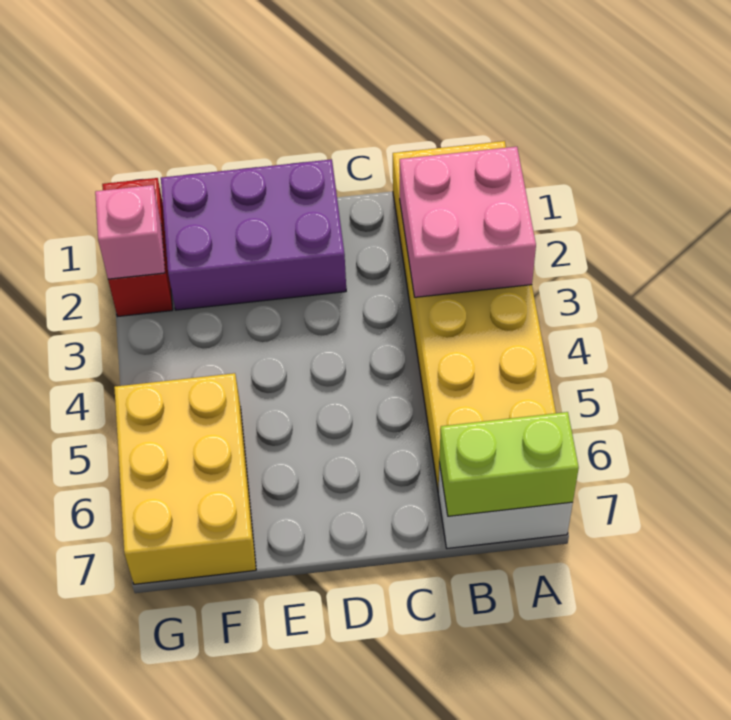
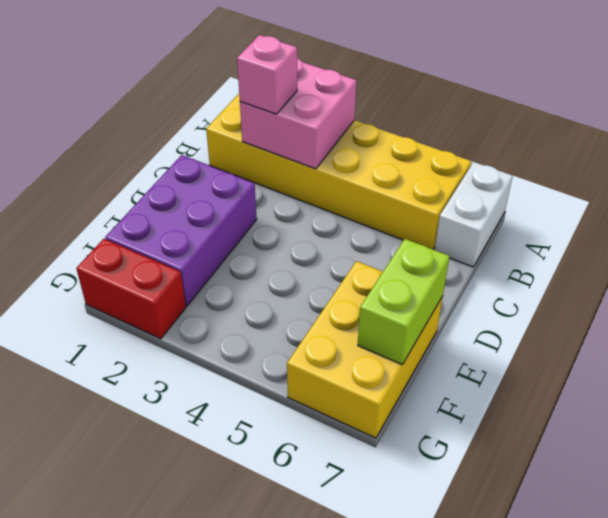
lime 1x2 brick [439,412,579,516] -> lime 1x2 brick moved to [358,239,449,365]
yellow 2x3 brick [114,373,256,584] -> yellow 2x3 brick turned to [287,261,443,438]
pink 1x1 brick [95,185,165,279] -> pink 1x1 brick moved to [237,35,297,114]

